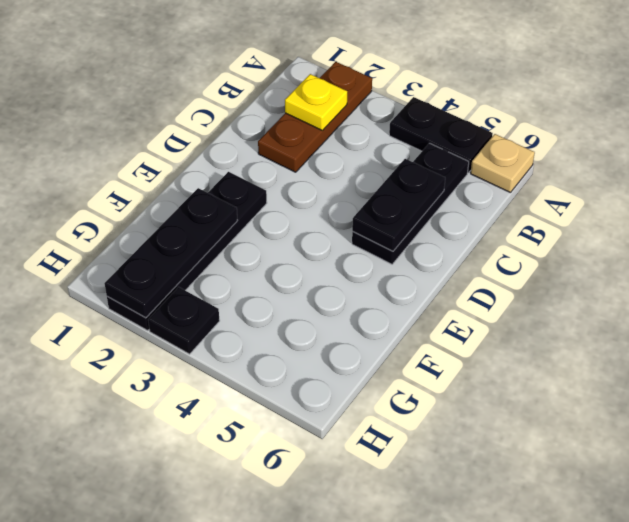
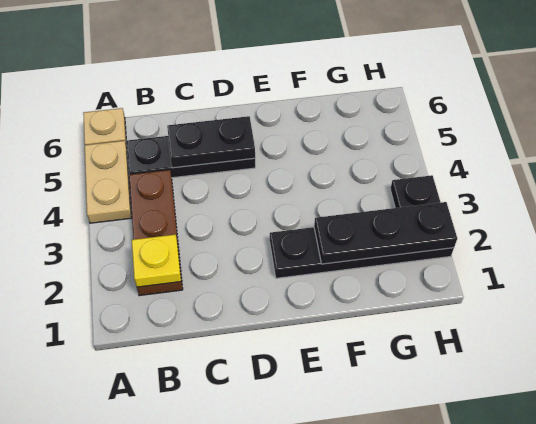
brown 1x3 plate [258,62,372,172] -> brown 1x3 plate turned to [129,170,183,296]
black 1x2 plate [389,97,493,173] -> tan 1x2 plate [85,141,132,223]

